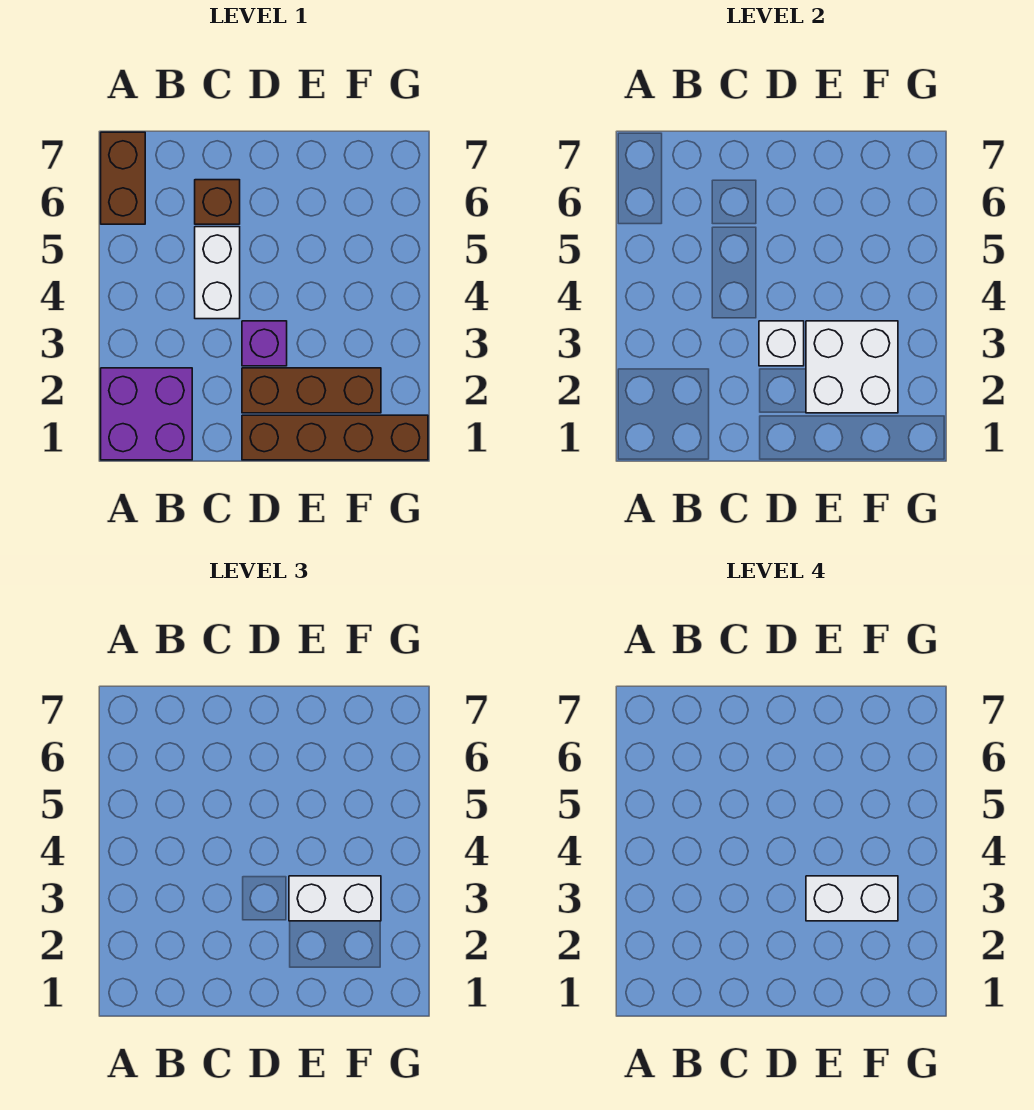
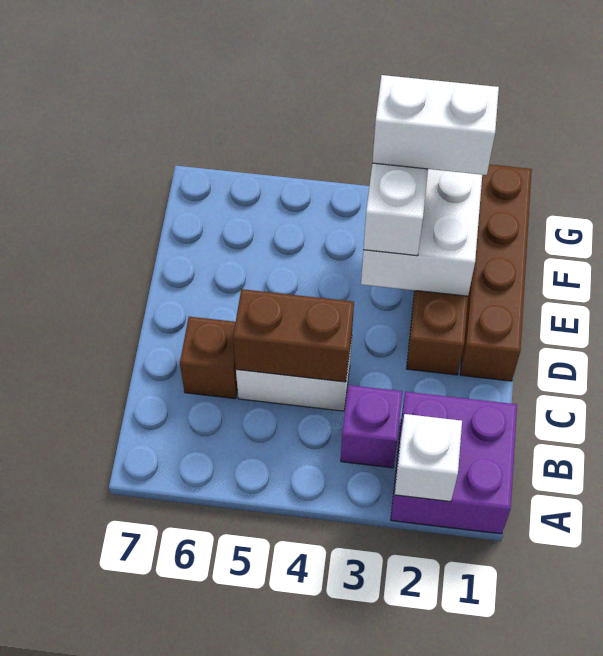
brown 1x2 brick [101,132,145,224] -> brown 1x2 brick moved to [233,289,354,382]
purple 1x1 brick [242,321,287,366] -> purple 1x1 brick moved to [341,385,402,468]
white 1x1 brick [759,321,804,366] -> white 1x1 brick moved to [395,414,462,502]
white 1x2 brick [806,876,898,921] -> white 1x2 brick turned to [372,75,499,175]

